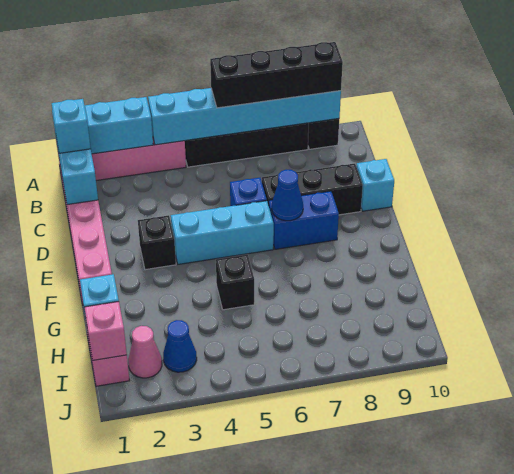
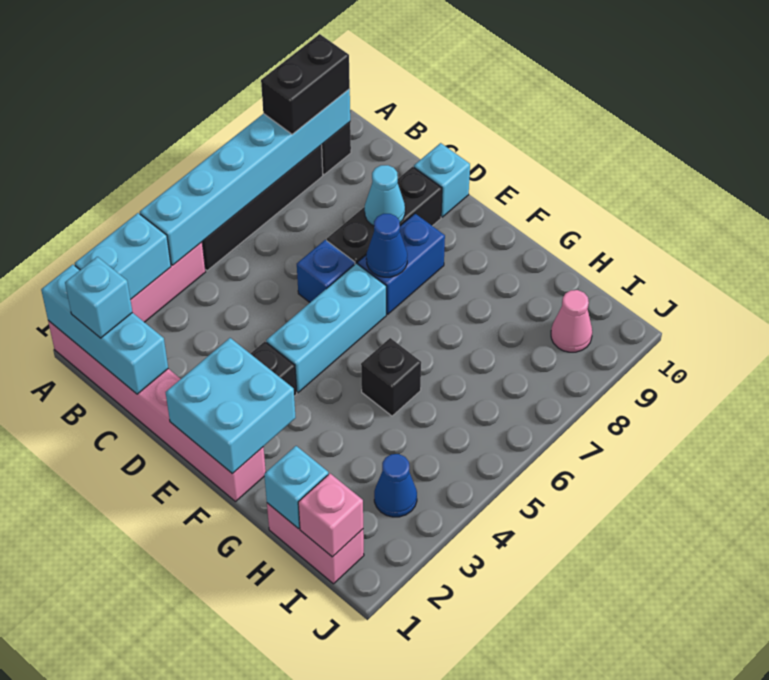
black 1x4 brick [210,42,343,108] -> black 1x2 brick [261,34,350,134]
none -> cyan 1x1 cone [365,165,405,226]
none -> cyan 2x2 brick [166,338,296,474]
pink 1x1 cone [128,326,162,378] -> pink 1x1 cone moved to [551,290,592,352]

